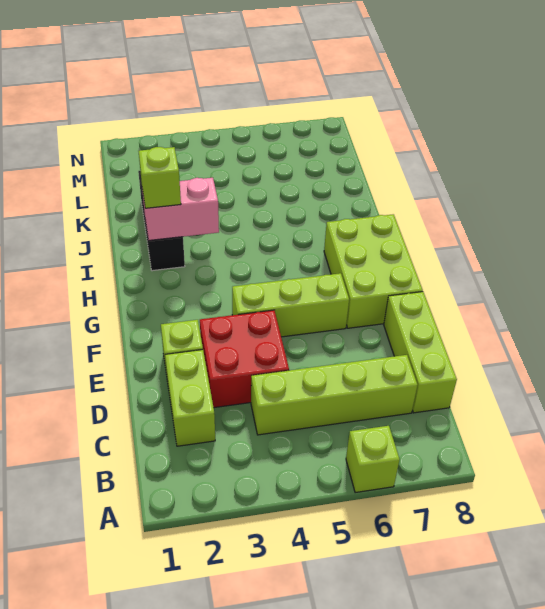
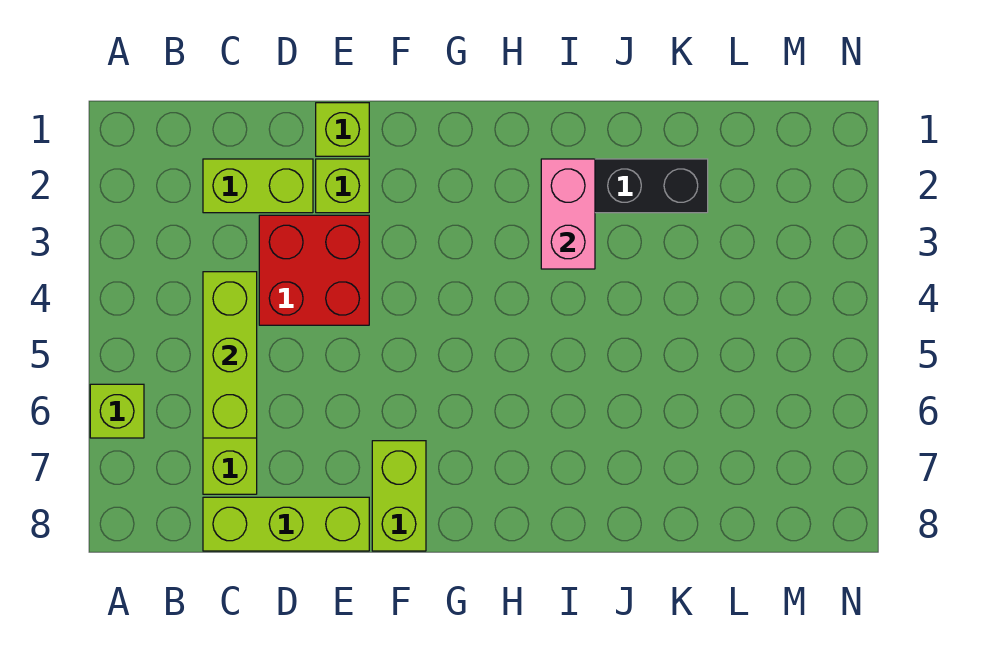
lime 1x3 brick [232,273,349,337] -> lime 1x3 brick moved to [203,272,257,438]
lime 2x3 brick [324,214,423,328] -> lime 1x2 brick [372,441,426,551]
lime 1x1 brick [139,147,181,208] -> lime 1x1 brick moved to [316,103,369,156]

